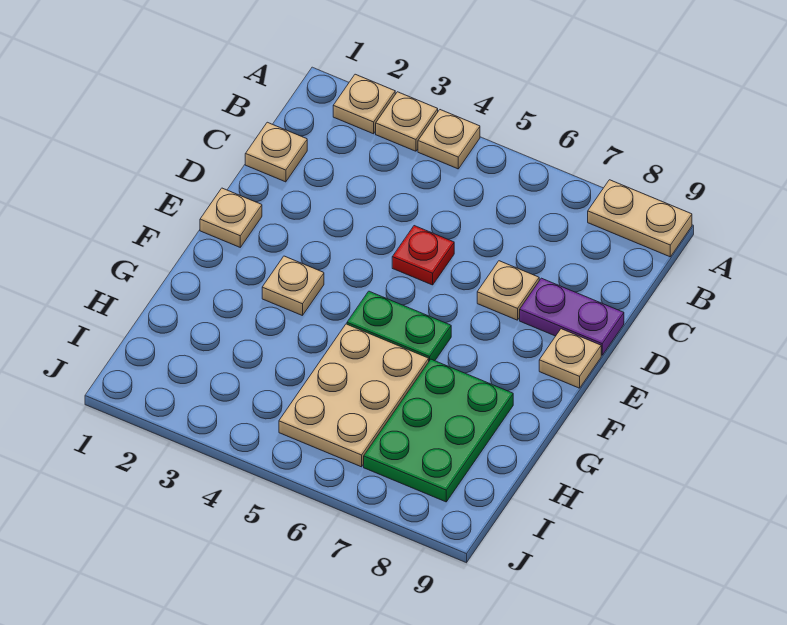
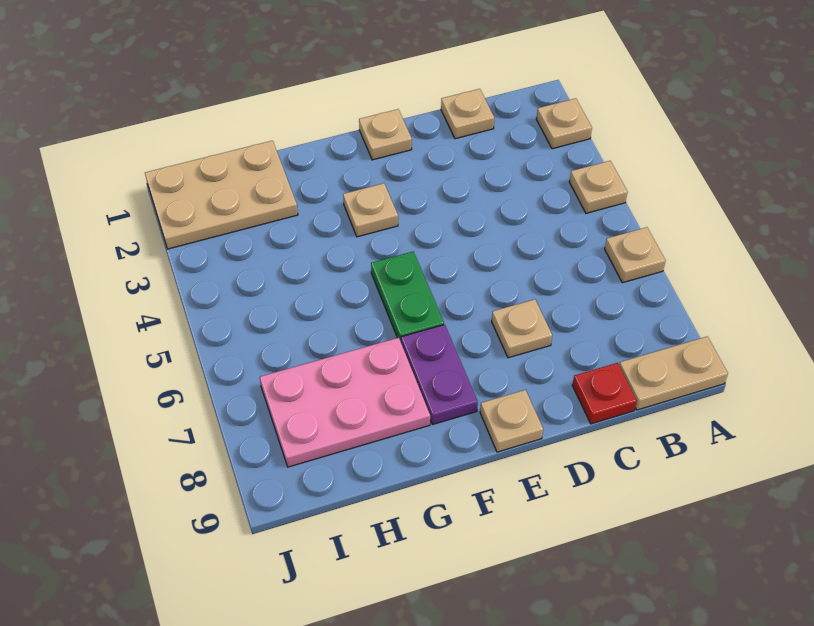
tan 1x1 plate [376,92,438,151] -> tan 1x1 plate moved to [605,227,665,283]
tan 1x2 plate [588,180,692,257] -> tan 1x2 plate turned to [619,336,728,410]
red 1x1 plate [392,226,454,285] -> red 1x1 plate moved to [572,363,637,424]
purple 1x2 plate [520,278,624,355] -> purple 1x2 plate moved to [401,325,478,425]
tan 2x3 plate [279,324,429,467] -> tan 2x3 plate moved to [145,141,298,249]
green 2x3 plate [364,359,513,502] -> pink 2x3 plate [260,338,430,467]

